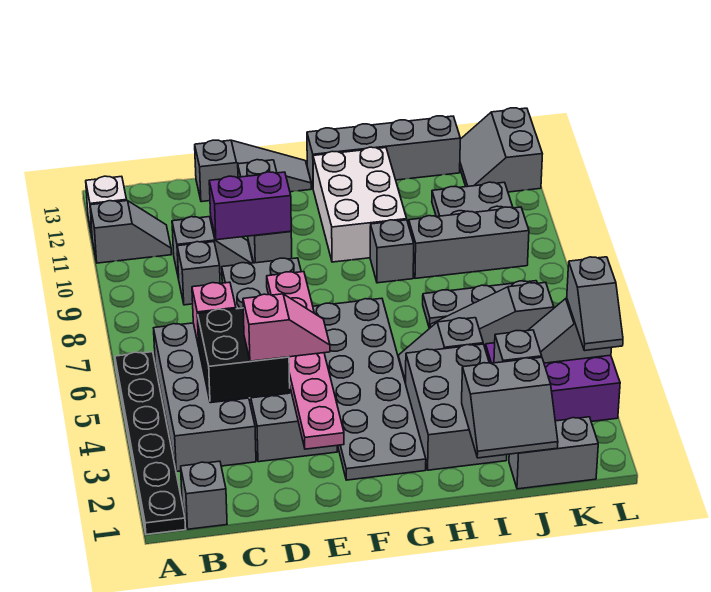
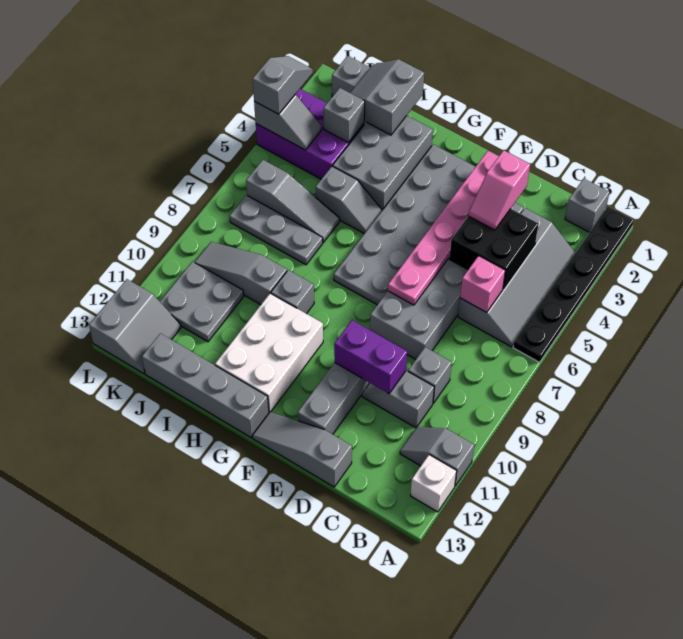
grey 2x4 brick [154,323,256,471] -> grey 2x4 slope [458,208,575,347]
pink 1x2 slope [243,294,330,361] -> pink 1x2 slope turned to [468,150,530,230]
grey 2x2 slope [462,357,558,458] -> grey 2x2 slope turned to [350,59,424,135]
grey 1x3 brick [409,207,529,278] -> grey 1x3 slope [194,242,287,305]

